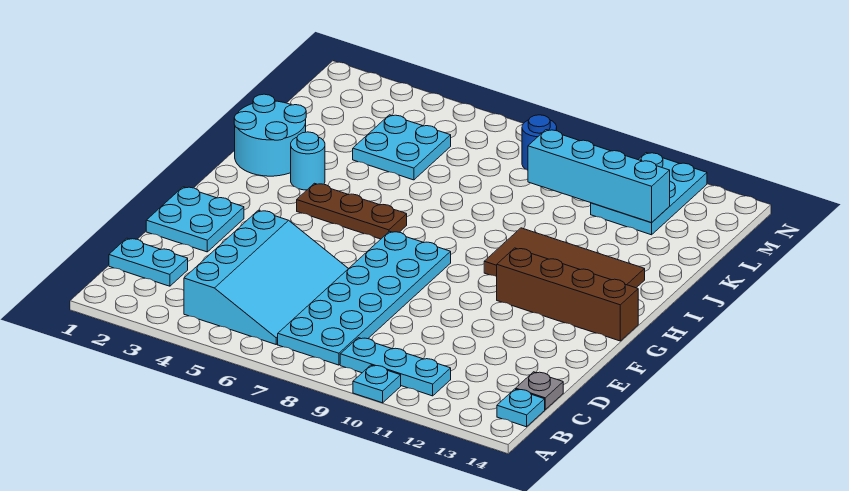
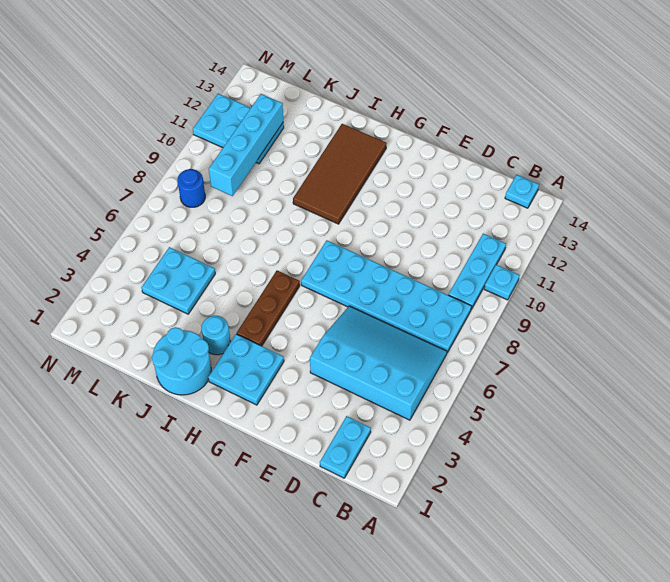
grey 1x1 plate [516,372,563,409] -> none
cyan 2x2 plate [146,187,244,252] -> cyan 2x2 plate moved to [208,334,284,405]
brown 1x4 brick [497,248,638,341] -> none

